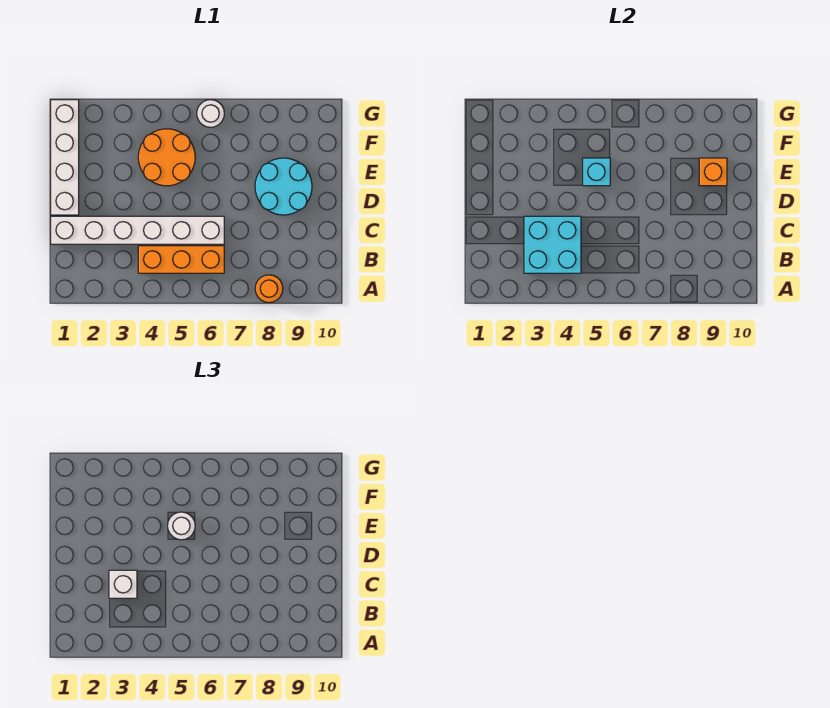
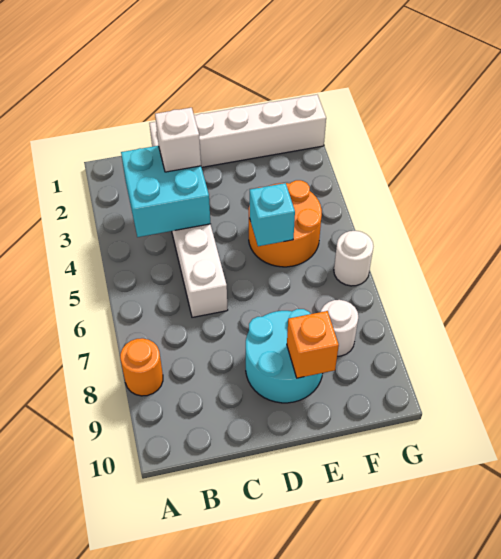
orange 1x3 brick [138,246,224,273] -> none
white 1x1 round brick [168,512,195,540] -> white 1x1 round brick moved to [321,300,358,356]

